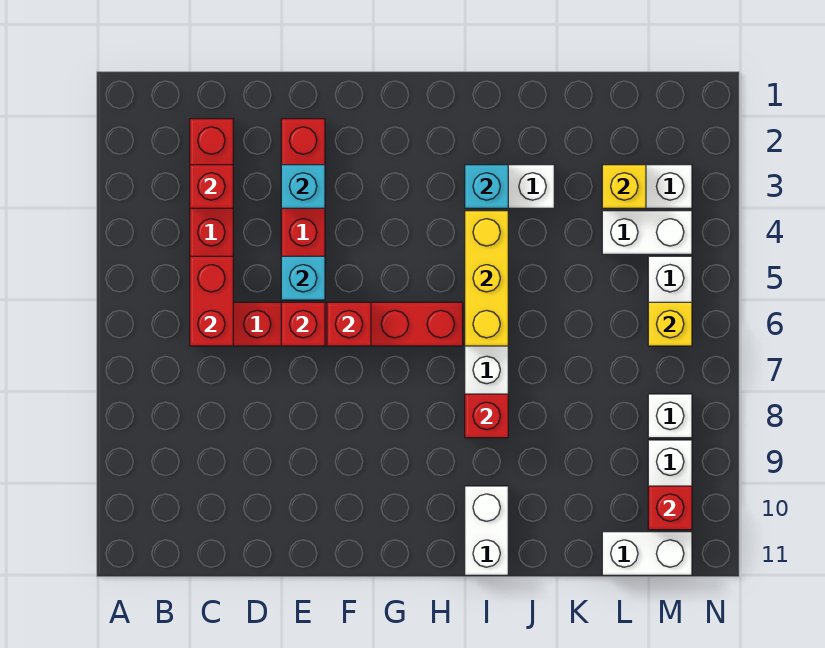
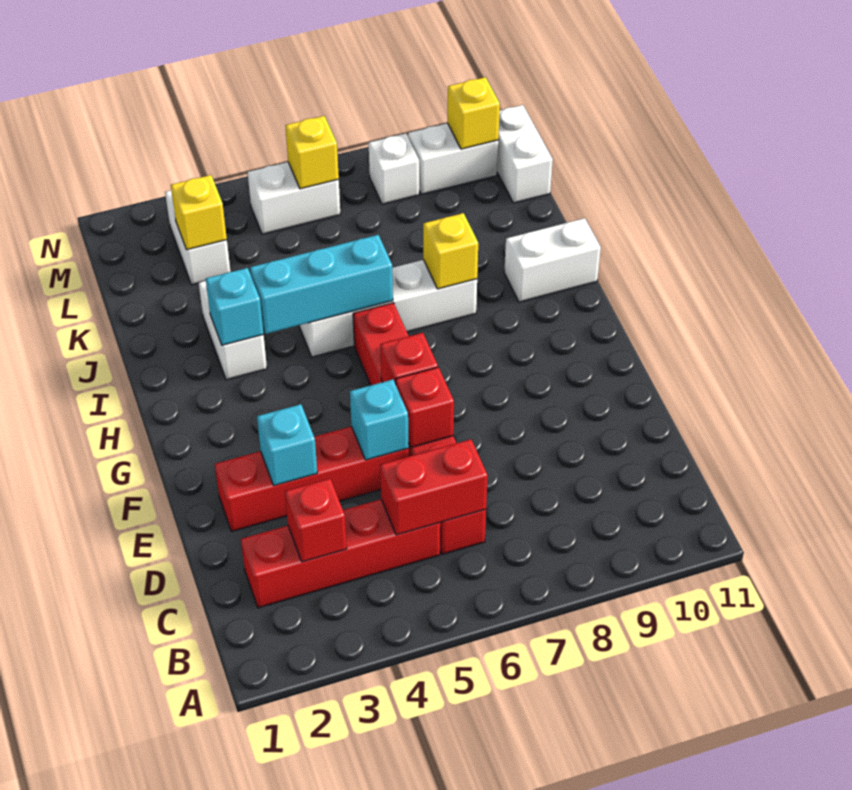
yellow 1x3 brick [465,211,508,346] -> cyan 1x3 brick [250,235,393,334]
red 1x1 brick [465,394,508,438] -> yellow 1x1 brick [423,213,478,289]
white 1x2 brick [602,211,692,254] -> none
red 1x1 brick [648,486,692,530] -> yellow 1x1 brick [448,77,500,149]

